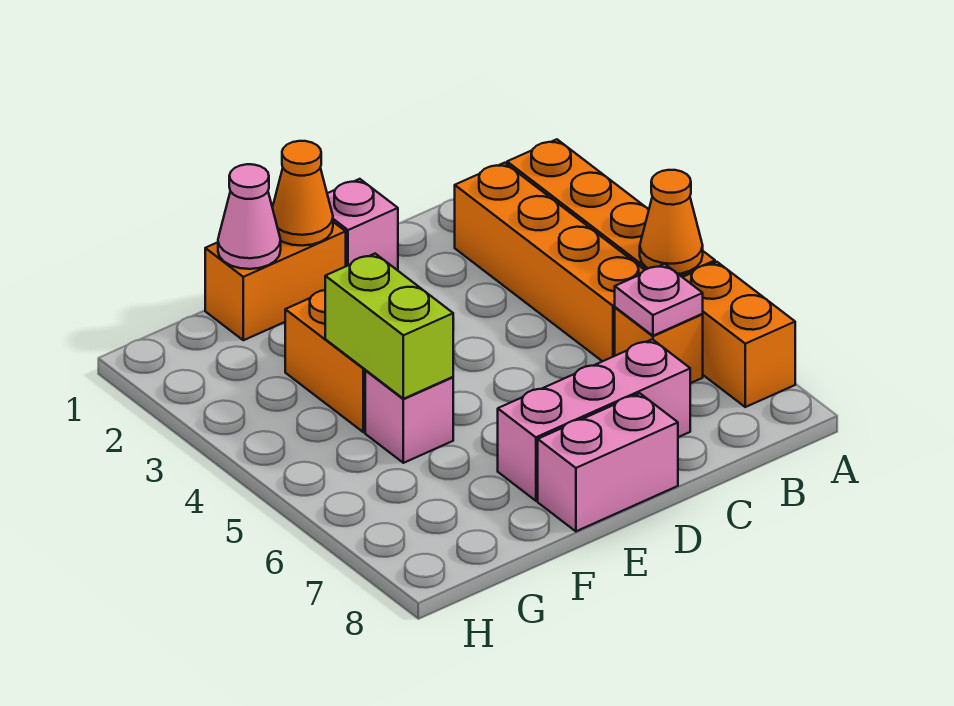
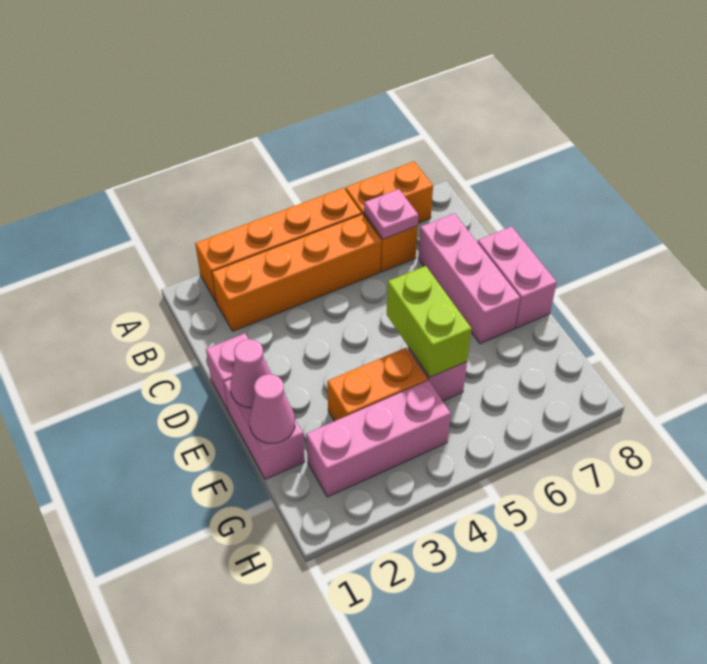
orange 1x1 cone [640,170,703,274] -> none
orange 1x2 brick [205,222,346,340] -> pink 1x2 brick [224,379,305,479]
orange 1x1 cone [272,141,333,246] -> pink 1x1 cone [230,339,271,408]
lime 1x2 brick [325,254,453,399] -> lime 1x2 brick turned to [387,266,471,378]
none -> pink 1x3 brick [306,381,451,497]

